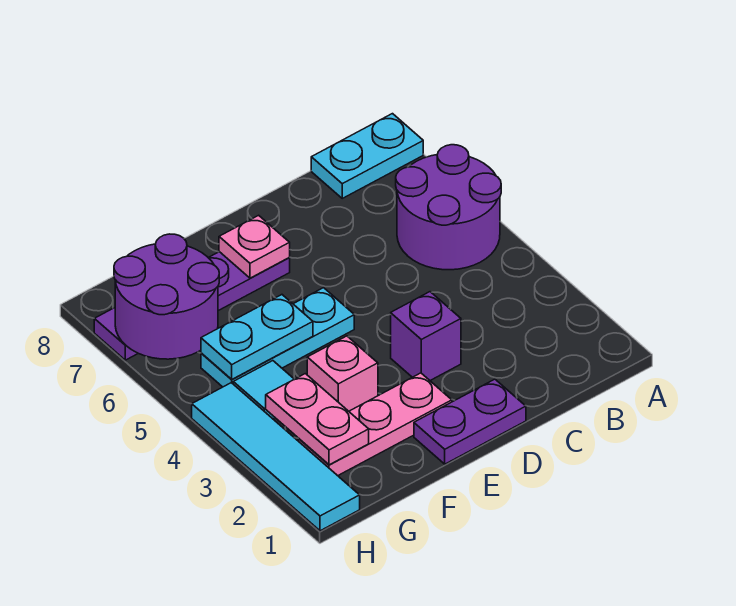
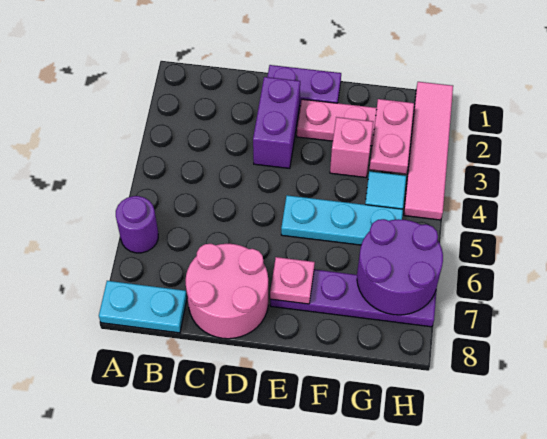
purple 2x2 round brick [396,145,501,270] -> purple 1x1 round brick [116,196,158,253]
none -> pink 2x2 round brick [185,244,268,339]
purple 1x1 brick [391,292,461,380] -> purple 1x2 brick [253,77,300,168]
cyan 1x2 plate [201,295,313,379] -> none
cyan 1x4 tile [192,383,360,531] -> pink 1x4 tile [404,82,453,220]

